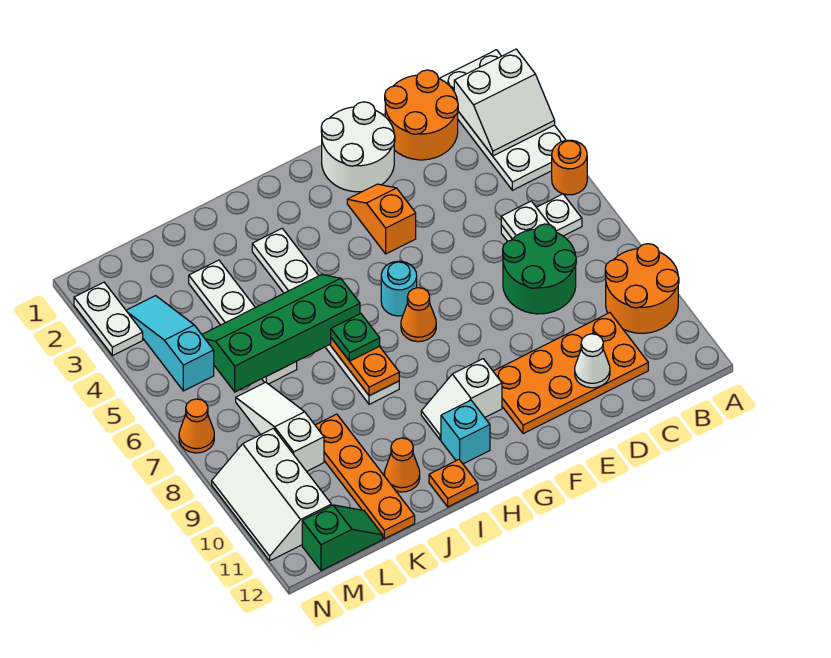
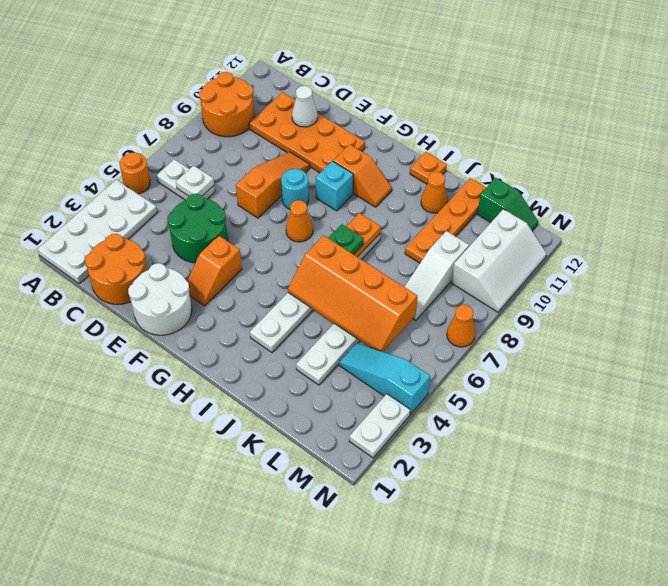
white 2x2 slope [454,49,555,156] -> none
green 2x2 round brick [503,224,576,314] -> green 2x2 round brick moved to [167,194,228,263]
none -> orange 1x3 slope [236,152,310,218]
cyan 1x1 round brick [381,261,417,316] -> cyan 1x1 round brick moved to [281,169,309,209]
white 1x2 slope [421,359,502,440] -> orange 1x2 slope [333,144,392,207]
cyan 1x1 brick [441,400,490,464] -> cyan 1x1 brick moved to [316,161,353,211]
green 2x4 slope [202,275,360,392] -> orange 2x4 slope [288,235,418,352]
green 1x2 slope [302,505,383,571] -> green 1x2 slope turned to [477,178,538,231]
cyan 1x3 slope [126,296,214,391] -> cyan 1x3 slope turned to [339,343,430,414]

